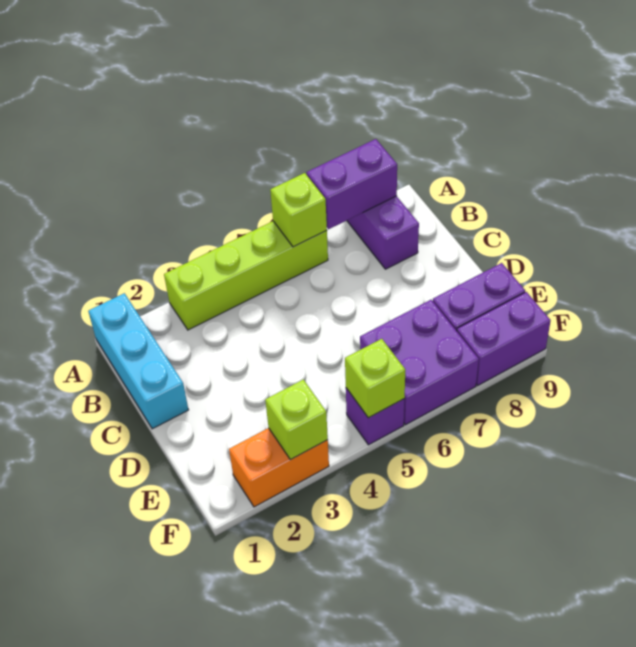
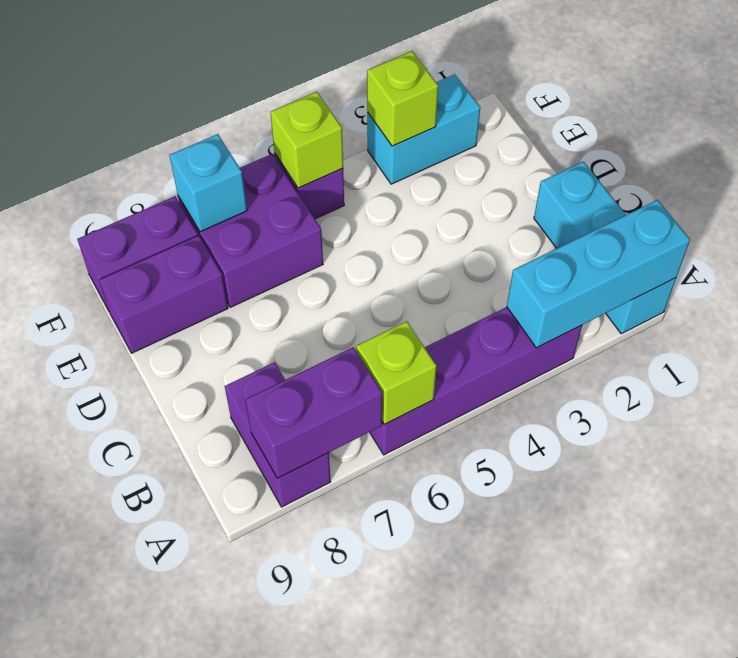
none -> cyan 1x3 brick [507,200,690,348]
lime 1x4 brick [164,221,328,330] -> purple 1x4 brick [370,307,582,455]
orange 1x2 brick [229,428,329,507] -> cyan 1x2 brick [367,74,480,184]
none -> cyan 1x1 brick [170,134,247,232]

